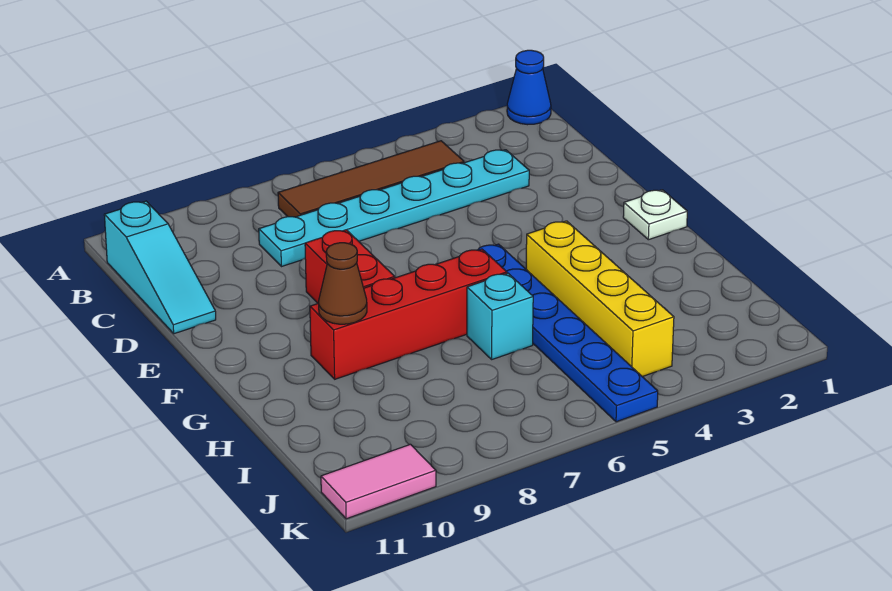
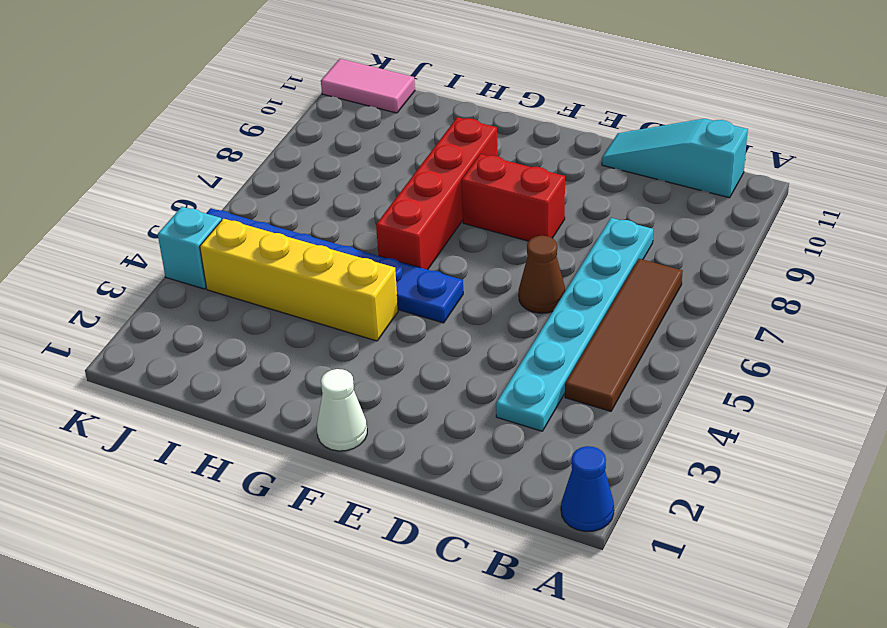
white 1x1 plate [623,190,687,240] -> white 1x1 cone [317,369,367,451]
brown 1x1 cone [319,243,367,324] -> brown 1x1 cone moved to [519,236,565,313]
cyan 1x1 brick [467,273,533,359] -> cyan 1x1 brick moved to [158,207,221,289]
pink 1x2 tile [321,444,436,519] -> pink 1x2 tile turned to [321,59,415,113]

